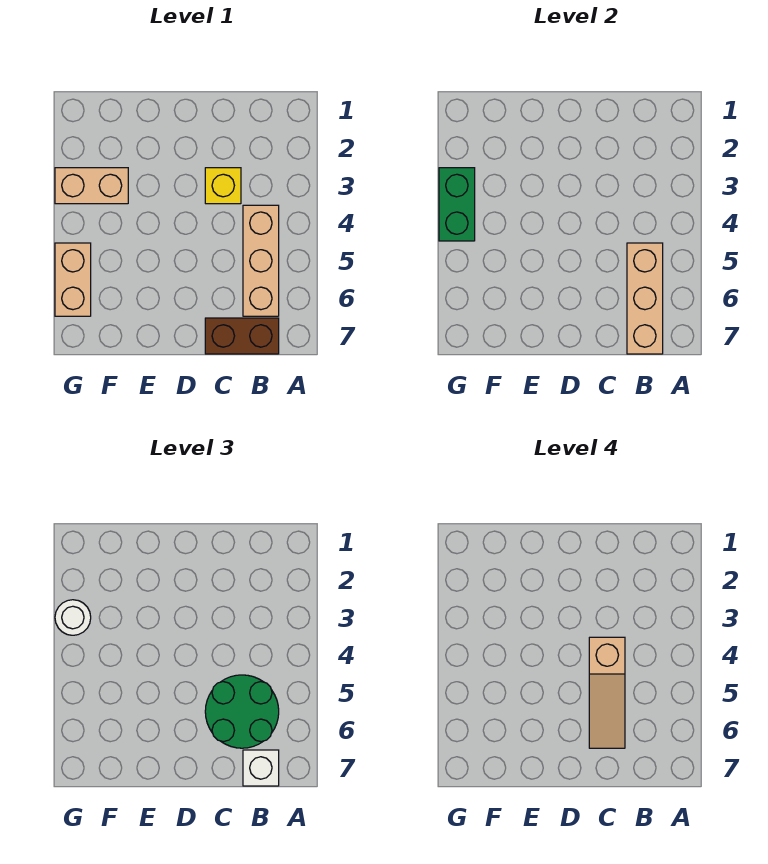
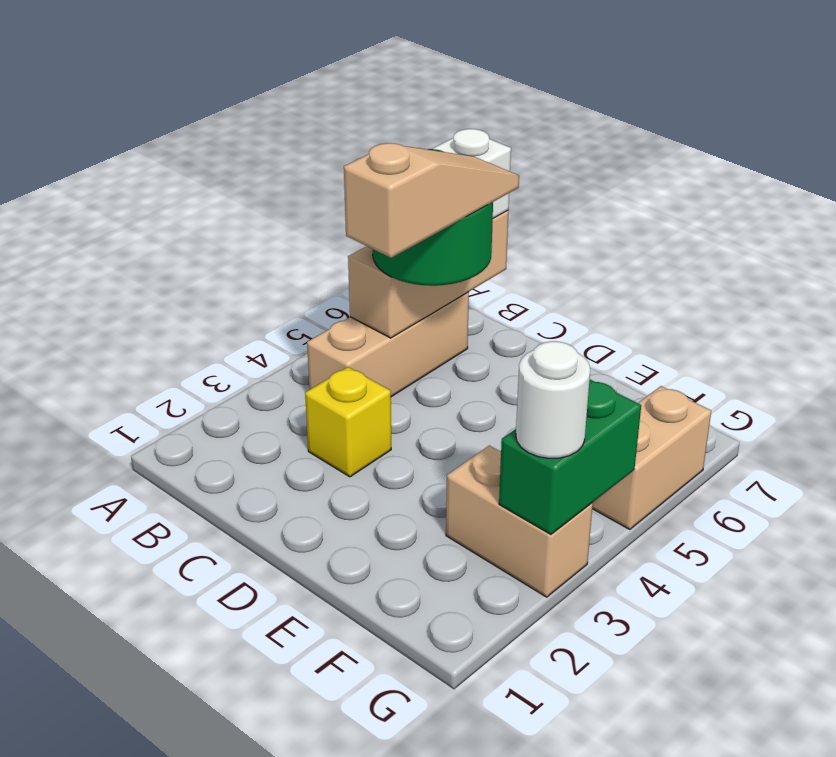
brown 1x2 brick [205,318,279,354] -> none

